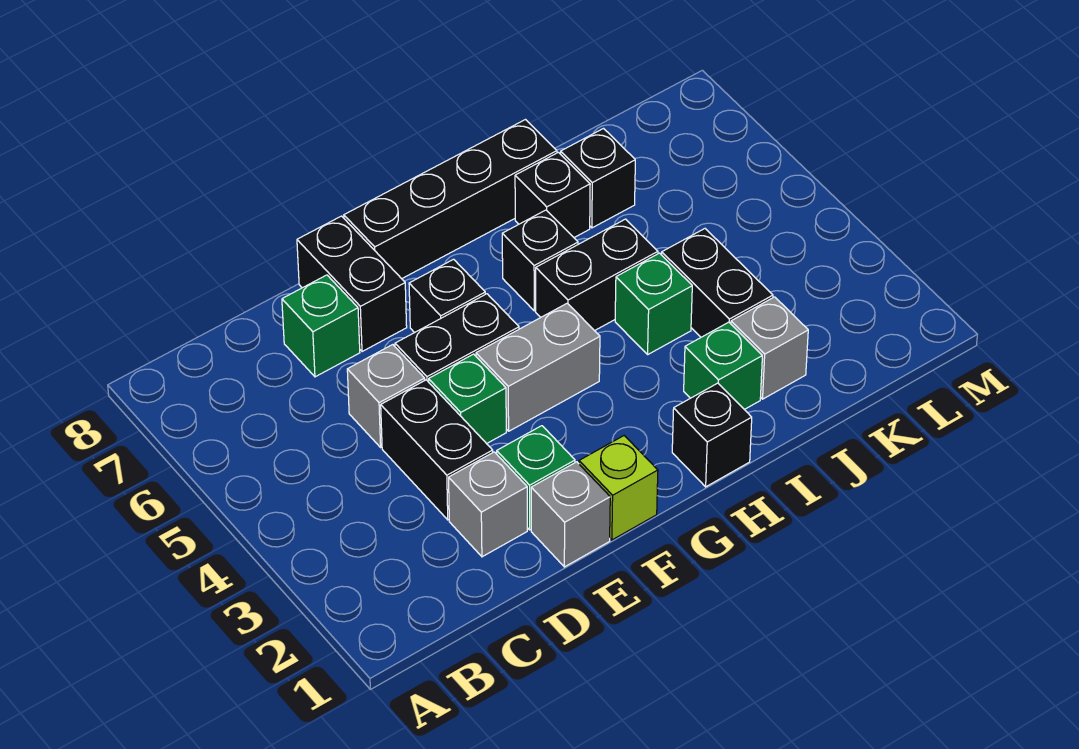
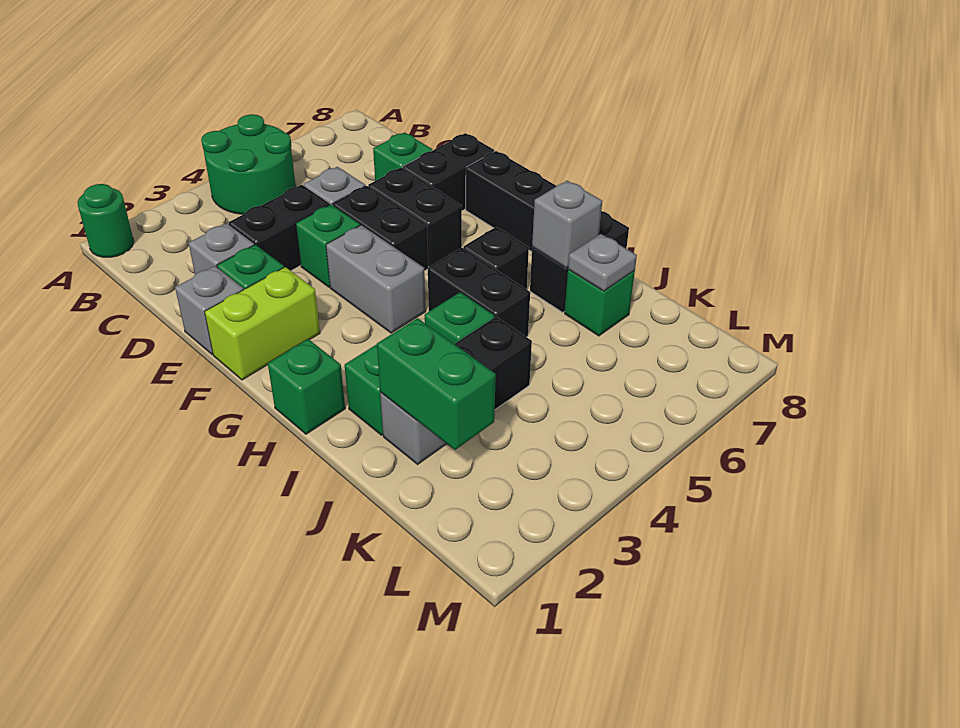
none -> green 1x1 round brick [78,184,134,257]
none -> green 2x2 round brick [201,114,296,214]
lime 1x1 brick [579,436,658,540] -> lime 1x2 brick [205,267,320,380]
black 1x1 brick [409,259,485,333] -> black 1x2 brick [368,168,462,267]
black 1x1 brick [672,383,752,487] -> green 1x1 brick [268,339,345,434]
none -> grey 1x1 brick [532,181,602,268]
none -> green 1x2 brick [377,318,496,450]
black 1x1 brick [561,129,635,228] -> green 1x1 brick [565,270,635,336]
none -> grey 1x1 plate [568,234,637,291]

